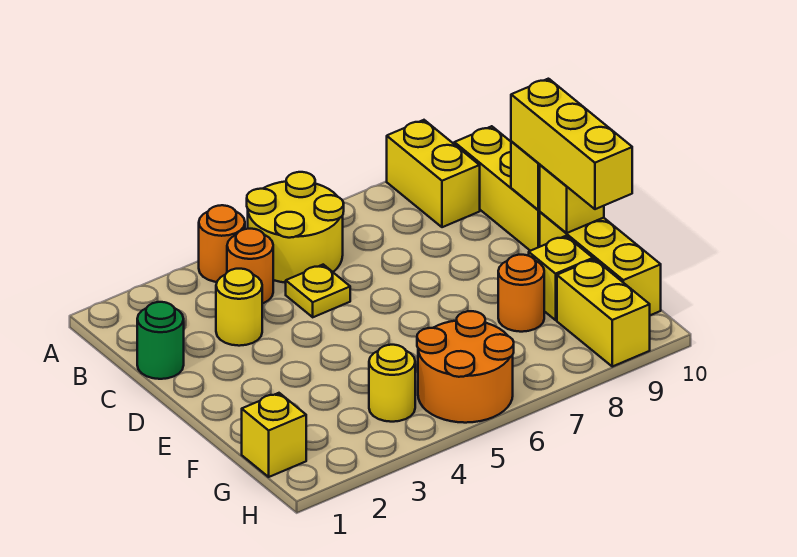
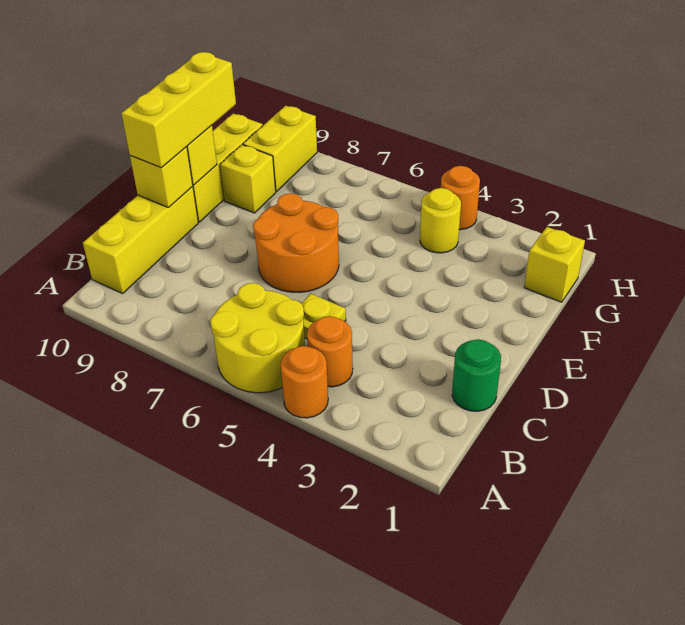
yellow 1x2 brick [387,120,480,227] -> none
yellow 1x1 round brick [216,269,262,346] -> none
orange 1x1 round brick [498,255,544,332] -> orange 1x1 round brick moved to [441,166,480,230]
orange 2x2 round brick [417,311,514,423] -> orange 2x2 round brick moved to [253,193,339,292]

